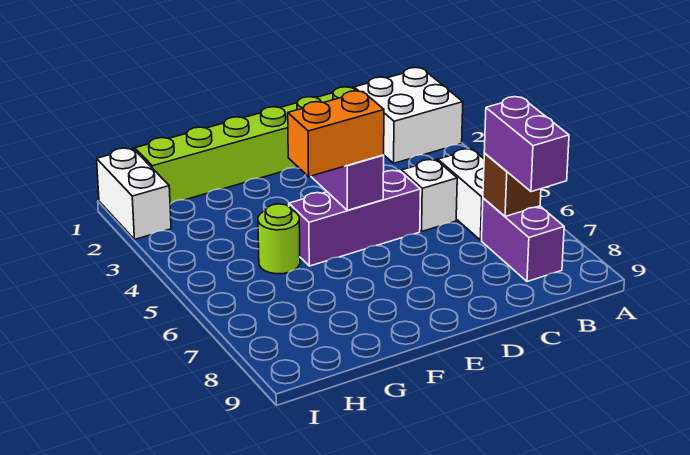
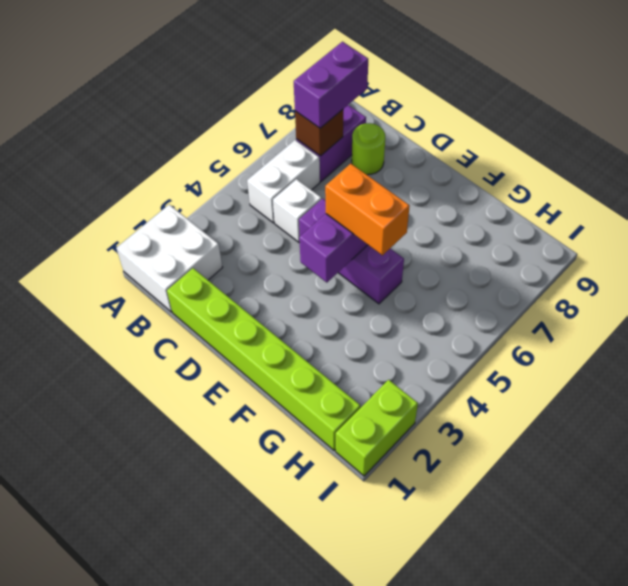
lime 1x1 round brick [258,204,300,274] -> lime 1x1 round brick moved to [352,123,385,175]
white 1x2 brick [97,148,171,239] -> lime 1x2 brick [336,380,418,476]

